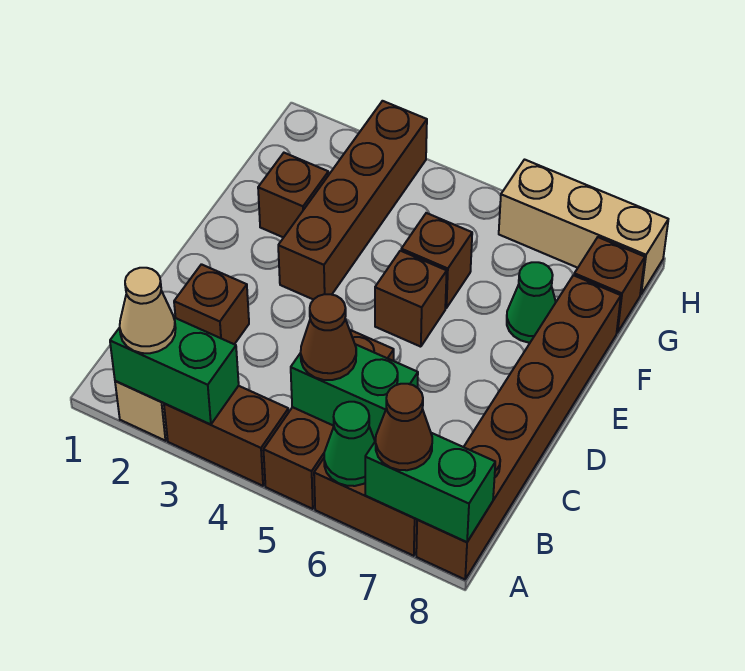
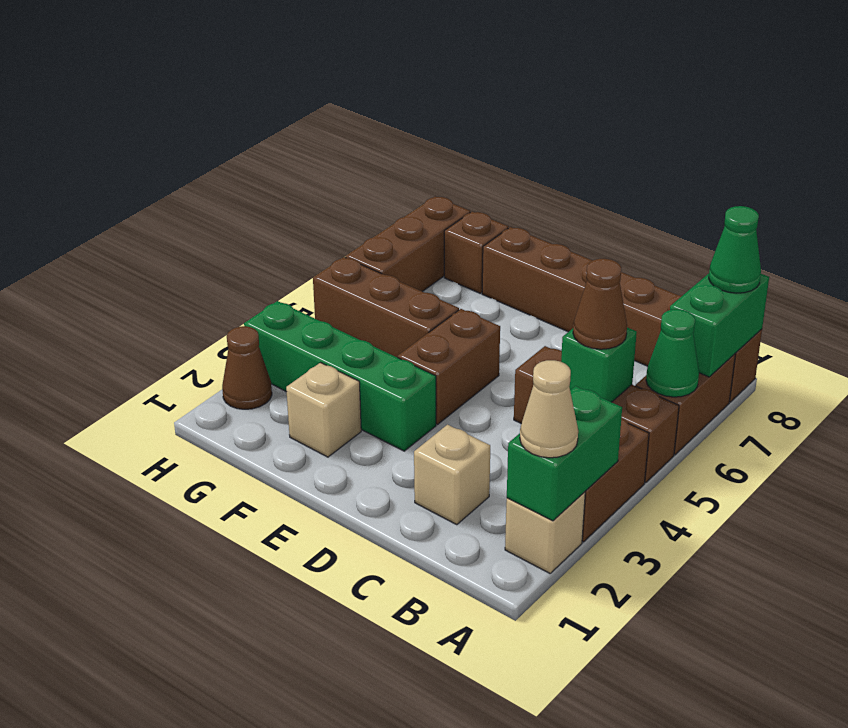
brown 1x1 cone [376,384,432,470] -> brown 1x1 cone moved to [222,326,272,409]
green 1x2 brick [291,344,418,441] -> green 1x1 brick [561,327,637,402]
brown 1x1 brick [174,264,249,344] -> tan 1x1 brick [414,425,490,525]
brown 1x4 brick [278,101,427,300] -> green 1x4 brick [244,301,436,451]
brown 1x1 brick [375,251,447,347] -> brown 1x2 brick [398,309,500,425]
brown 1x1 brick [258,153,328,238] -> tan 1x1 brick [286,363,361,457]
brown 1x1 brick [401,213,472,308] -> brown 1x3 brick [313,257,459,357]
green 1x1 cone [507,262,556,343] -> green 1x1 cone moved to [709,206,761,293]
tan 1x3 brick [499,160,668,294] -> brown 1x3 brick [345,197,470,292]

